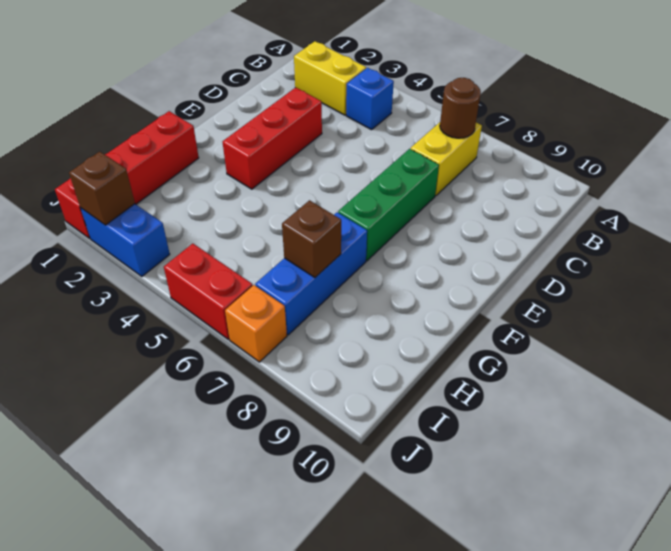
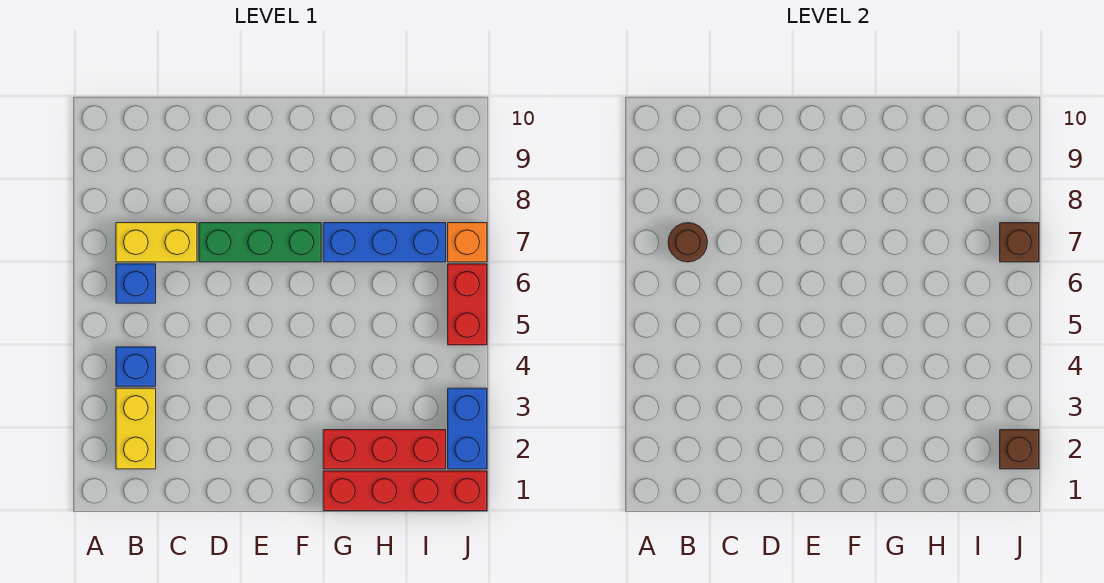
none -> blue 1x1 brick [116,264,156,303]
red 1x3 brick [223,87,322,189] -> red 1x3 brick moved to [323,430,446,469]
brown 1x1 brick [282,200,341,278] -> brown 1x1 brick moved to [1000,223,1039,262]

